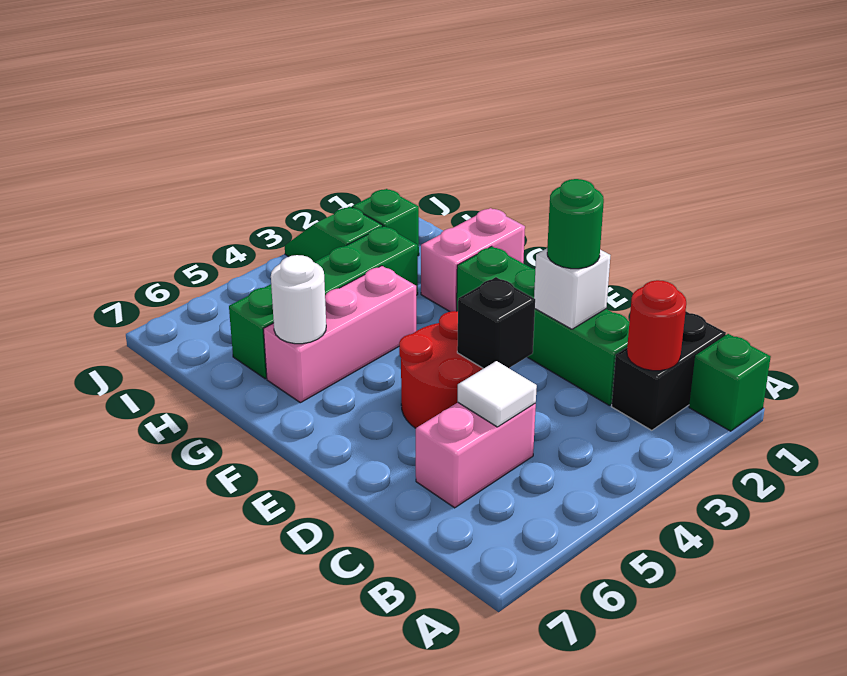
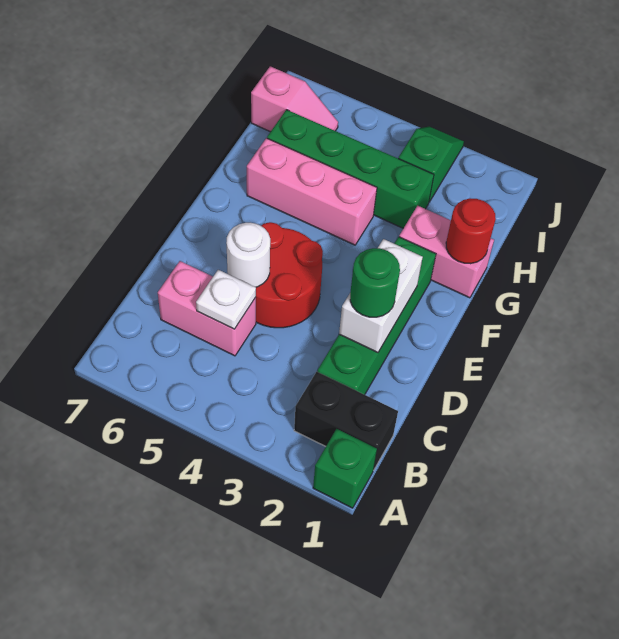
red 1x1 round brick [627,280,686,371] -> red 1x1 round brick moved to [446,198,496,264]
white 1x1 tile [458,361,537,427] -> white 1x1 plate [196,270,256,329]
white 1x1 brick [534,248,610,329] -> white 1x2 brick [339,239,423,352]
black 1x1 brick [457,277,535,369] -> none
white 1x1 round brick [271,255,326,344] -> white 1x1 round brick moved to [226,223,270,287]
green 1x1 brick [352,189,419,256] -> none
none -> pink 1x2 slope [251,66,338,132]

